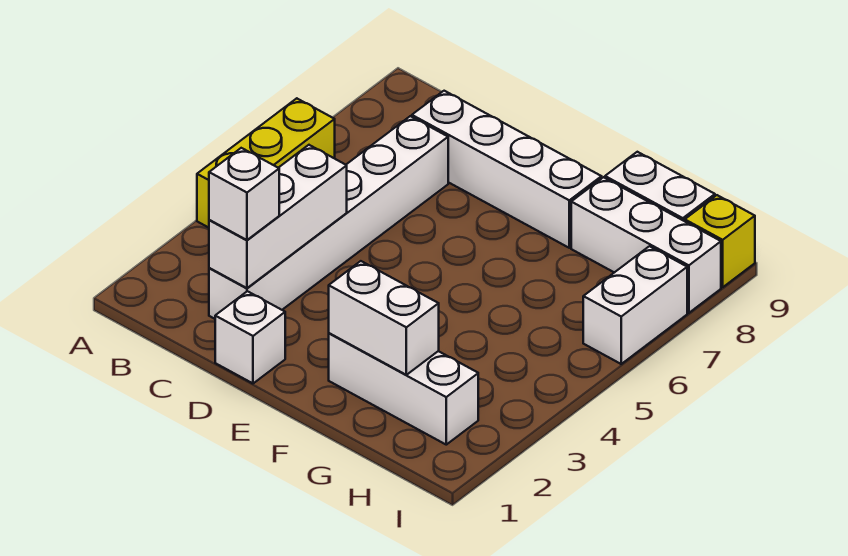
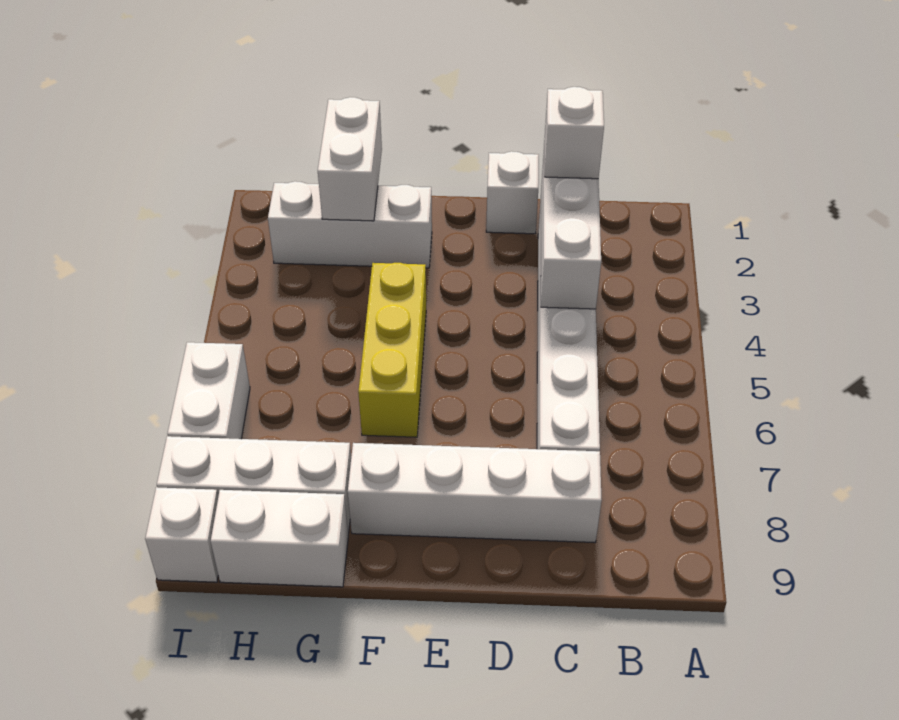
yellow 1x3 brick [197,98,335,228] -> yellow 1x3 brick moved to [358,263,426,437]
white 1x2 brick [329,261,439,375] -> white 1x2 brick turned to [318,97,382,221]
yellow 1x1 brick [685,195,755,287] -> white 1x1 brick [145,487,218,582]

